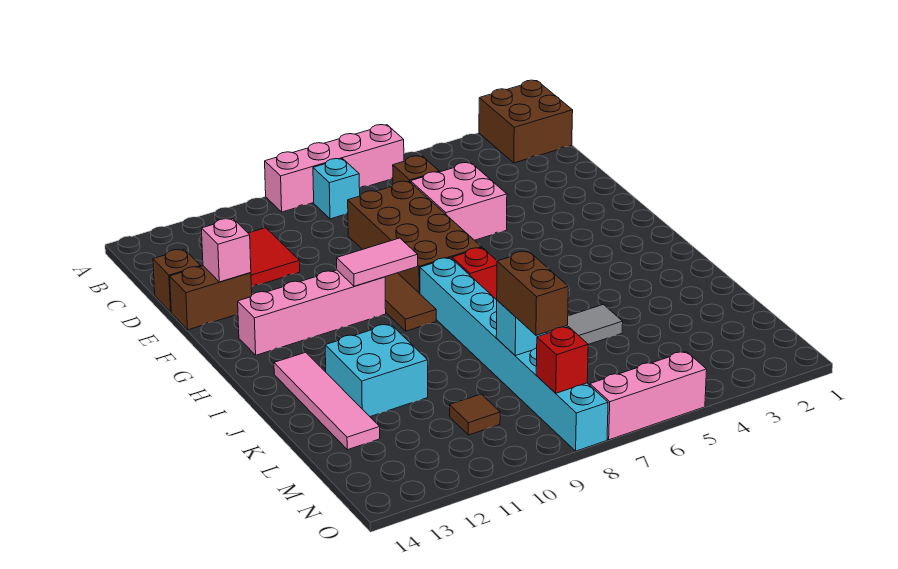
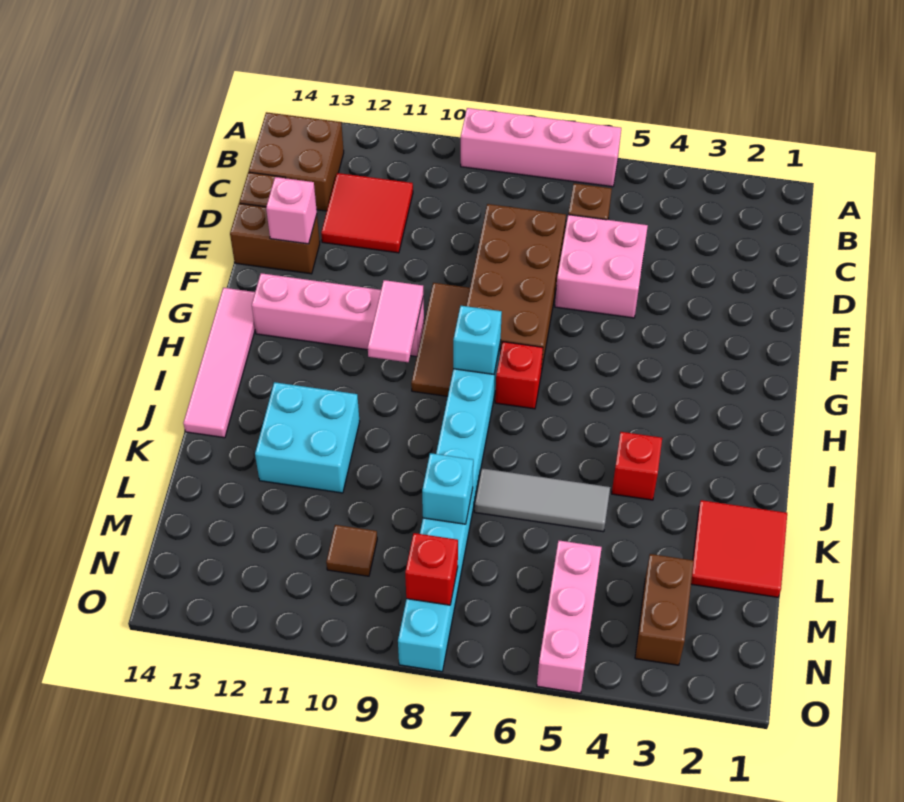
brown 2x2 brick [479,80,573,163] -> brown 2x2 brick moved to [249,112,344,211]
cyan 1x1 brick [313,159,360,219] -> cyan 1x1 brick moved to [453,306,502,374]
pink 1x2 tile [337,238,418,286] -> pink 1x2 tile turned to [368,280,424,362]
pink 1x4 tile [274,352,380,450] -> pink 1x4 tile moved to [183,288,255,438]
none -> red 1x1 brick [612,432,662,500]
none -> red 2x2 tile [691,500,787,597]
brown 1x2 brick [497,251,568,335] -> brown 1x2 brick moved to [635,554,694,665]
pink 1x3 brick [590,351,707,440] -> pink 1x3 brick turned to [537,541,602,693]

